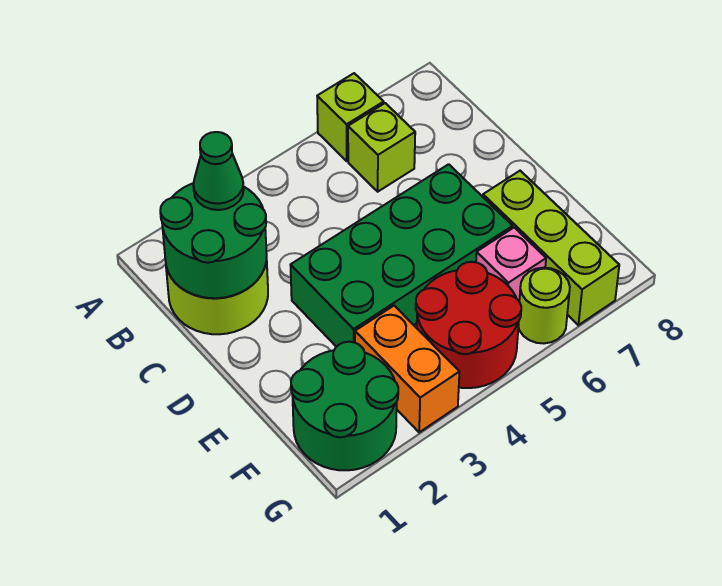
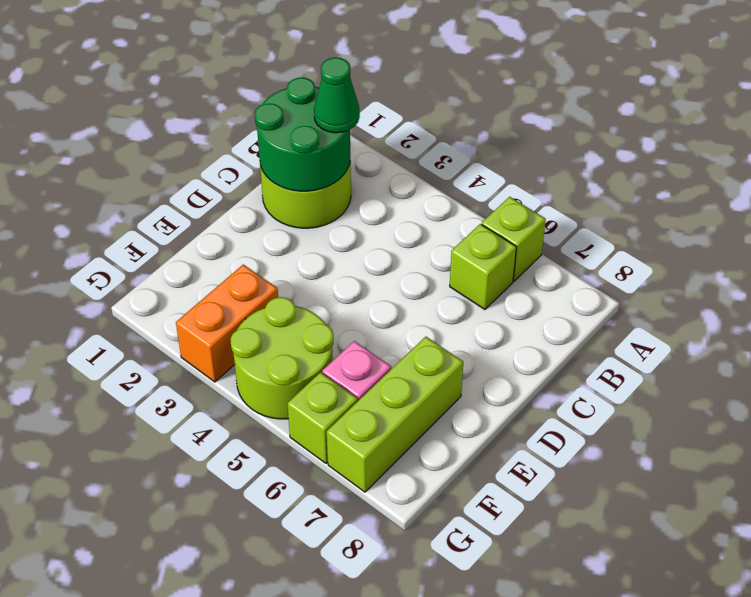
green 2x4 brick [291,164,513,347] -> none
green 2x2 round brick [291,342,398,470] -> none
red 2x2 round brick [416,262,521,388] -> lime 2x2 round brick [231,297,333,419]
lime 1x1 round brick [518,268,570,343] -> lime 1x1 brick [287,372,358,463]

